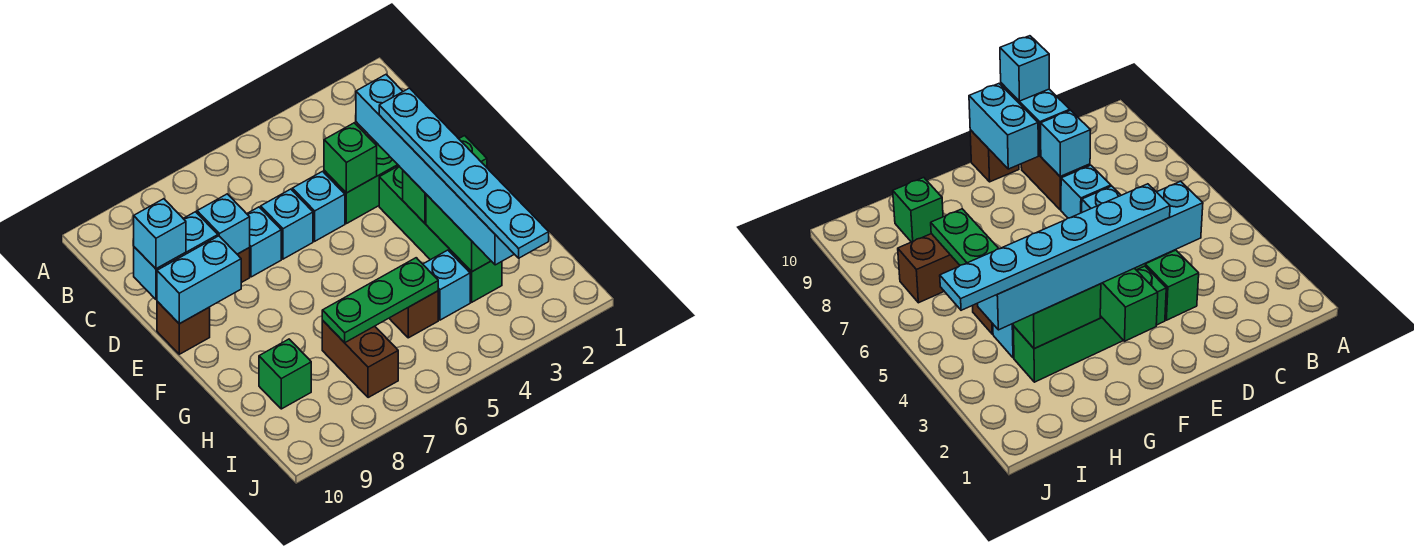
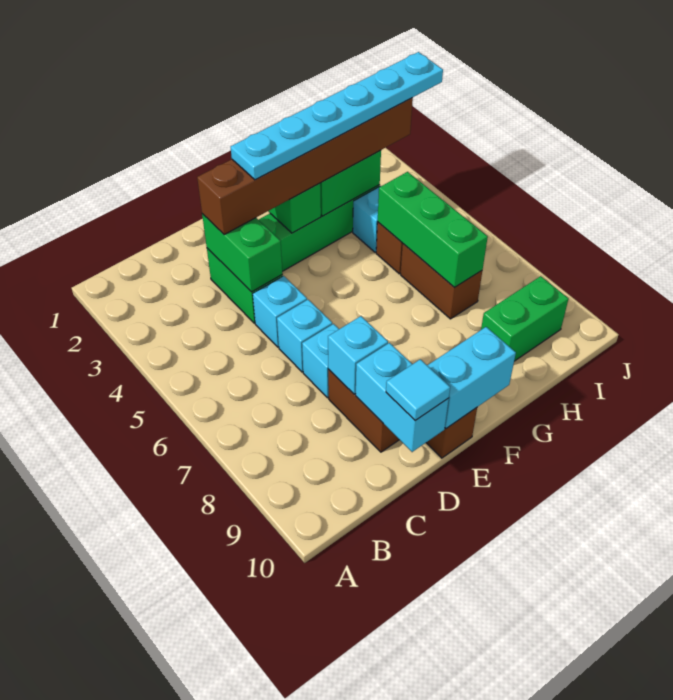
cyan 1x6 brick [356,75,514,265] -> brown 1x6 brick [197,98,413,235]
green 1x1 brick [324,123,377,193] -> green 1x2 brick [202,214,282,292]
cyan 1x1 brick [134,199,186,269] -> cyan 1x1 tile [386,359,450,420]
cyan 1x2 brick [157,236,241,324] -> cyan 1x2 brick turned to [427,327,516,428]
green 1x3 plate [322,258,438,343] -> green 1x3 brick [378,172,488,288]
brown 1x2 brick [322,321,398,398] -> brown 1x2 brick turned to [401,244,482,319]
green 1x1 brick [259,339,311,409] -> green 1x2 brick [481,276,568,361]

